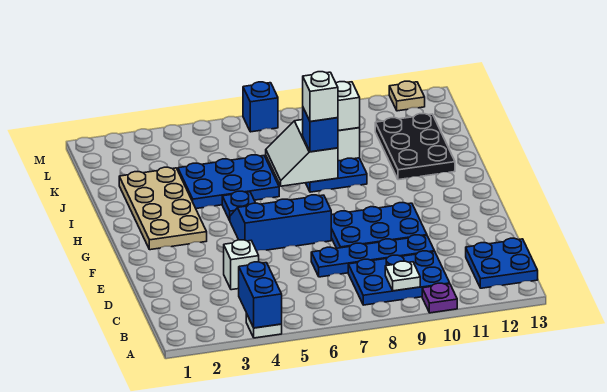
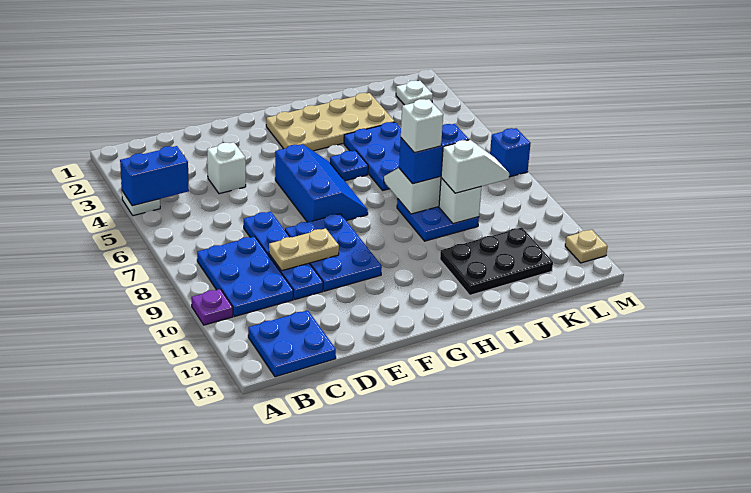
white 1x1 plate [385,261,420,291] -> white 1x1 plate moved to [396,81,433,105]
none -> tan 1x2 plate [269,228,339,271]
blue 1x1 brick [303,108,338,152] -> blue 1x2 brick [399,124,469,184]

